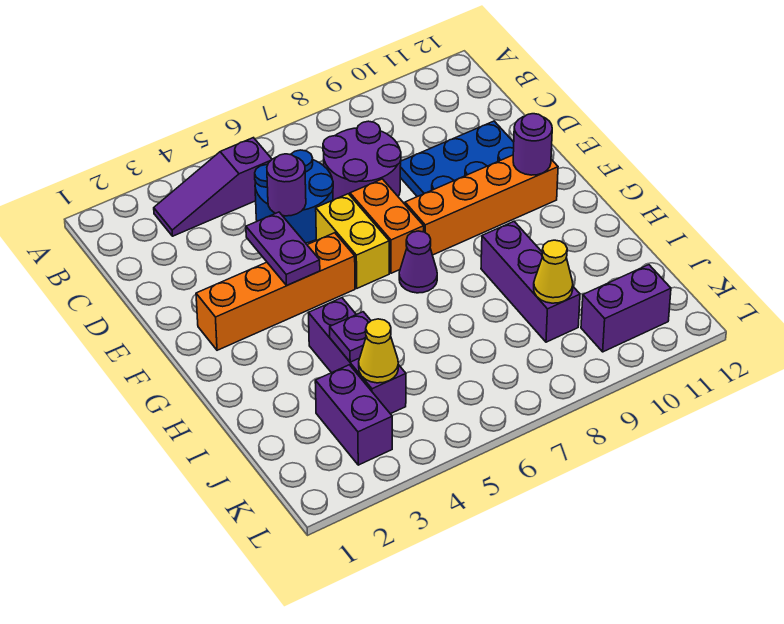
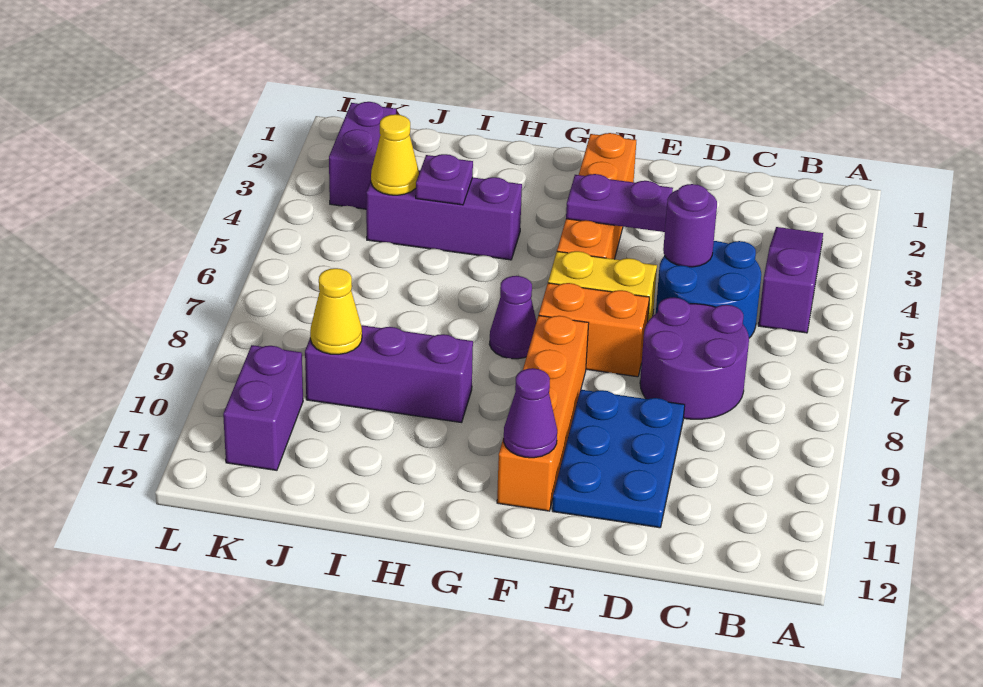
purple 1x1 round brick [513,114,552,175] -> purple 1x1 cone [504,368,557,458]
purple 1x2 brick [315,365,392,465] -> purple 1x2 brick turned to [329,102,396,209]

